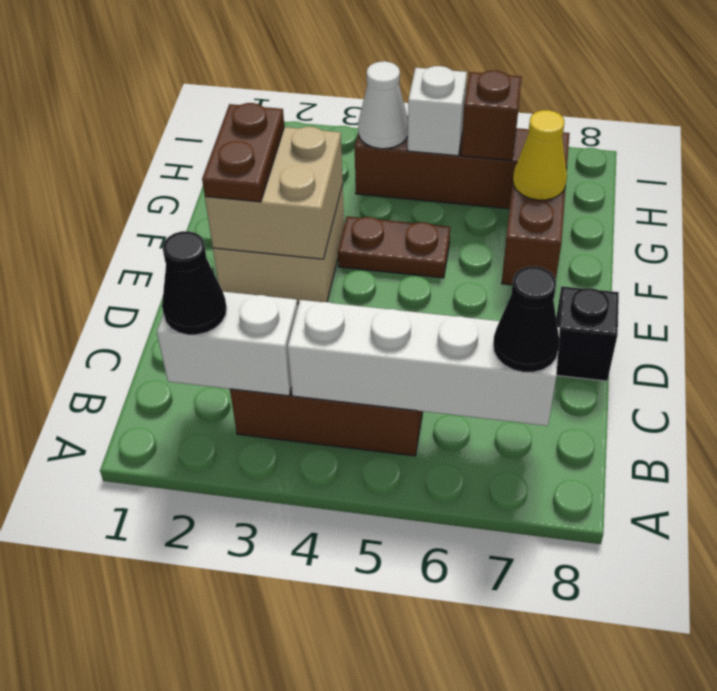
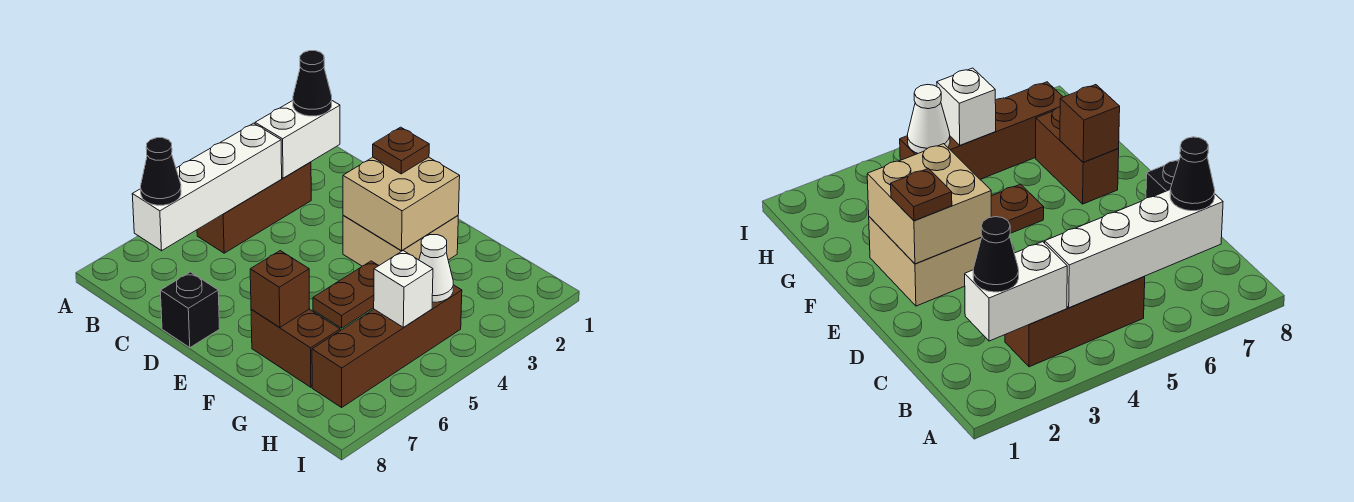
brown 1x2 plate [202,103,284,202] -> brown 1x1 plate [373,127,429,174]
yellow 1x1 cone [513,110,567,200] -> none
brown 1x1 brick [461,71,522,161] -> brown 1x1 brick moved to [250,251,309,327]

